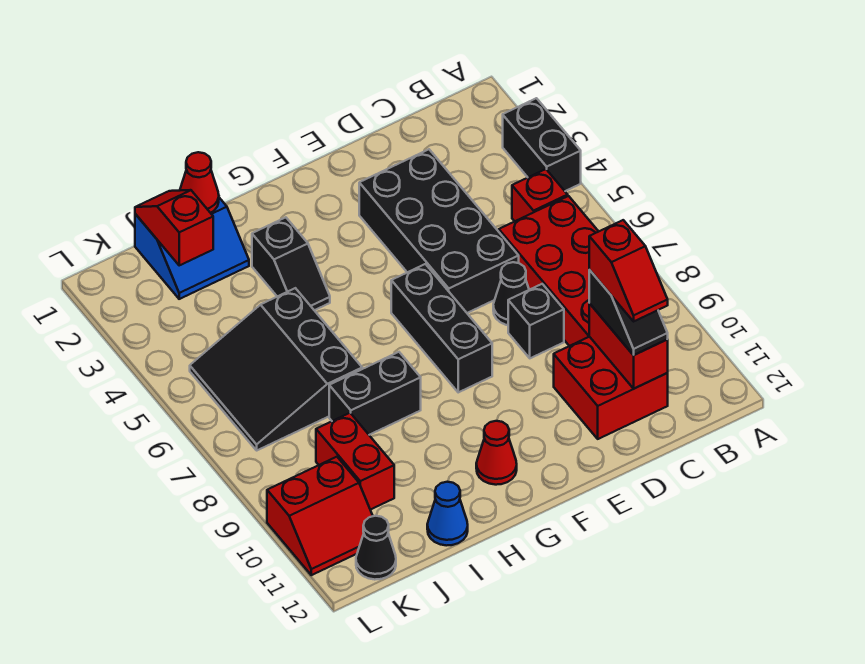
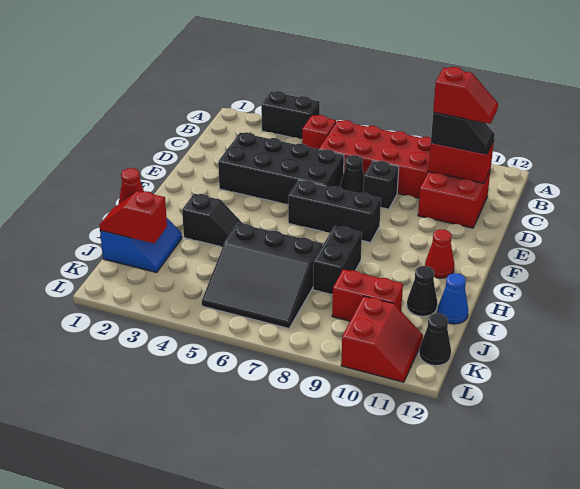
none -> black 1x1 cone [407,266,437,316]

